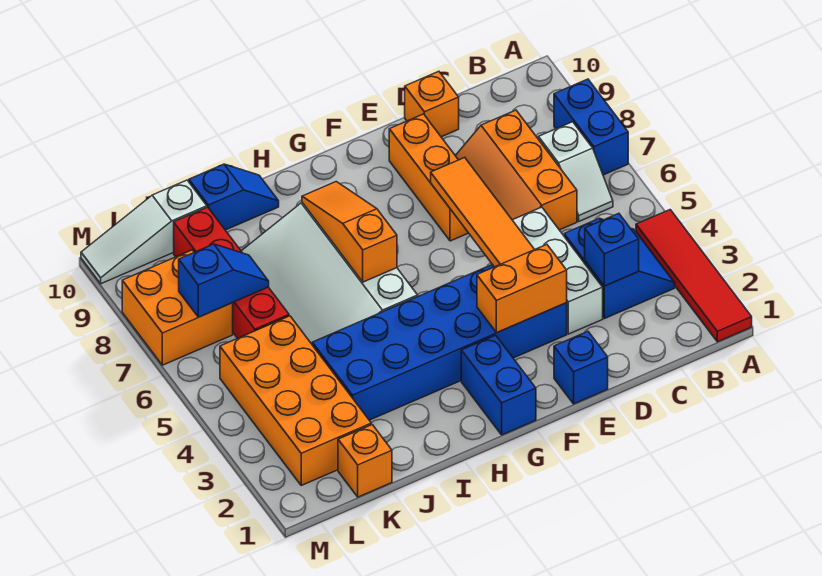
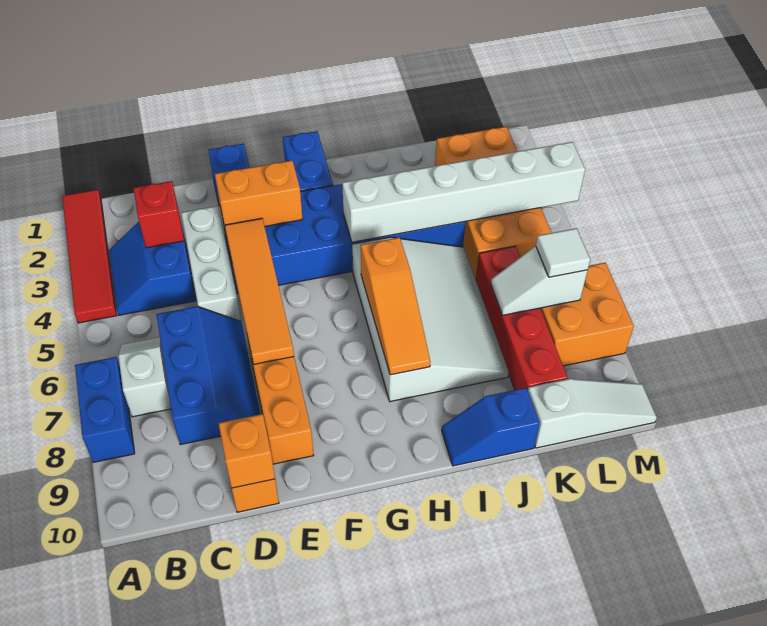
blue 1x1 brick [585,213,639,286] -> red 1x1 brick [133,181,184,248]
orange 2x3 slope [455,110,577,230] -> blue 2x3 slope [156,306,260,445]
none -> white 1x6 brick [342,142,585,242]
orange 1x1 brick [338,425,392,497] -> orange 1x1 brick moved to [219,414,275,488]
blue 1x2 slope [179,244,269,317] -> white 1x2 slope [491,246,587,315]
none -> white 1x1 tile [536,228,590,277]

